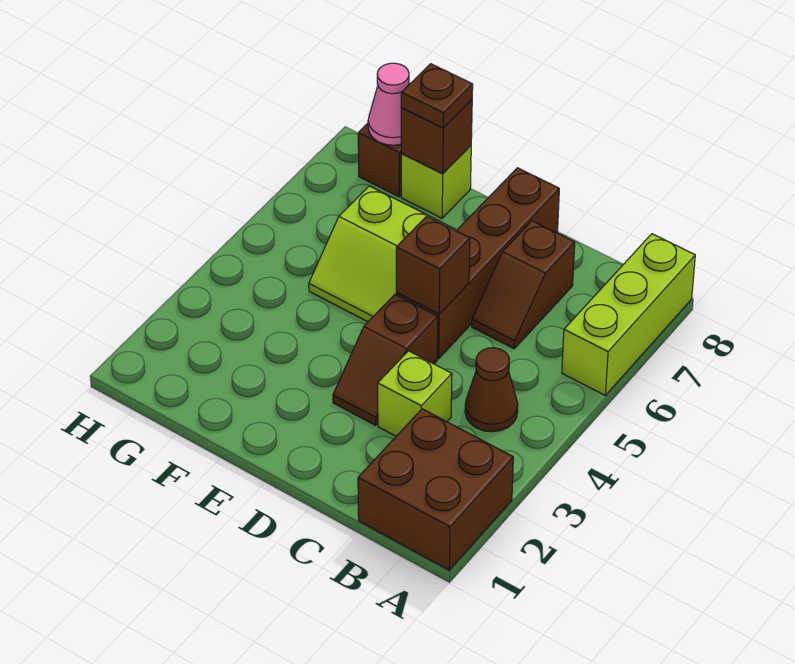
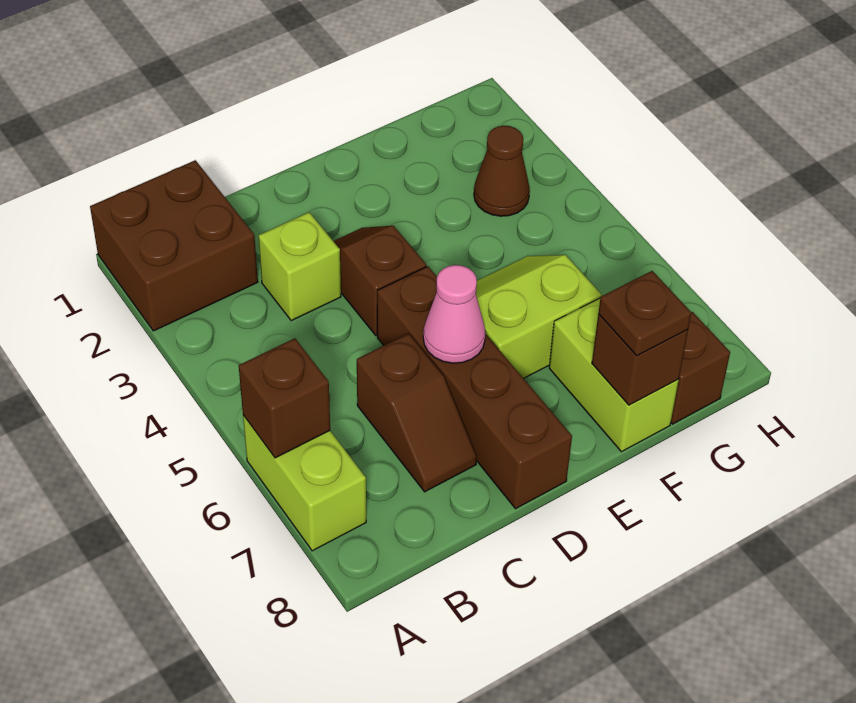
lime 1x3 brick [562,234,695,395] -> lime 1x2 brick [243,415,366,551]
brown 1x1 cone [465,348,518,432] -> brown 1x1 cone moved to [474,126,530,216]
brown 1x2 slope [472,221,575,349] -> brown 1x2 slope turned to [357,334,477,492]
brown 1x1 brick [396,216,470,314] -> brown 1x1 brick moved to [239,338,330,458]
lime 1x1 brick [401,146,471,218] -> lime 1x2 brick [549,298,679,452]
pink 1x1 cone [368,63,409,145] -> pink 1x1 cone moved to [423,265,485,363]

